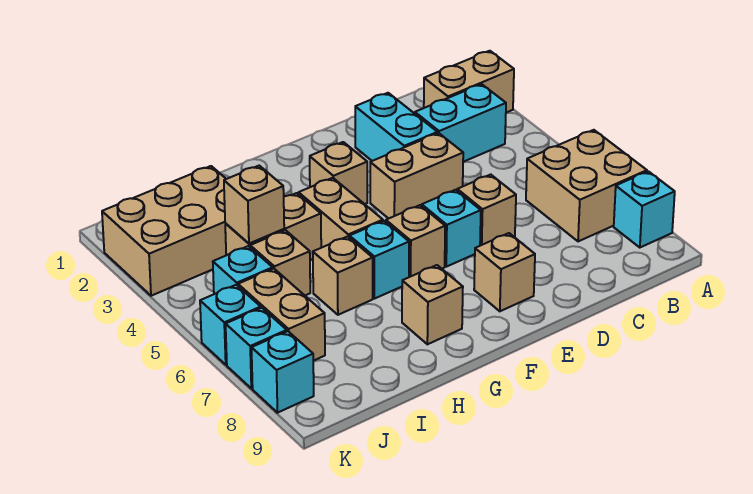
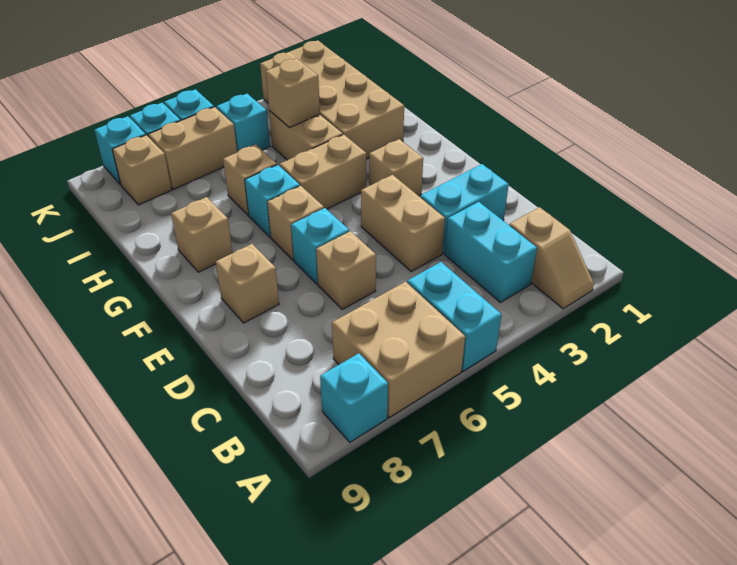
tan 1x2 brick [424,51,514,113] -> tan 1x2 slope [509,207,594,309]
none -> cyan 1x2 brick [407,262,501,371]
tan 2x3 brick [102,166,226,296] -> tan 2x4 brick [260,40,404,159]
tan 1x1 brick [250,230,310,295] -> tan 1x1 brick moved to [112,135,172,205]

